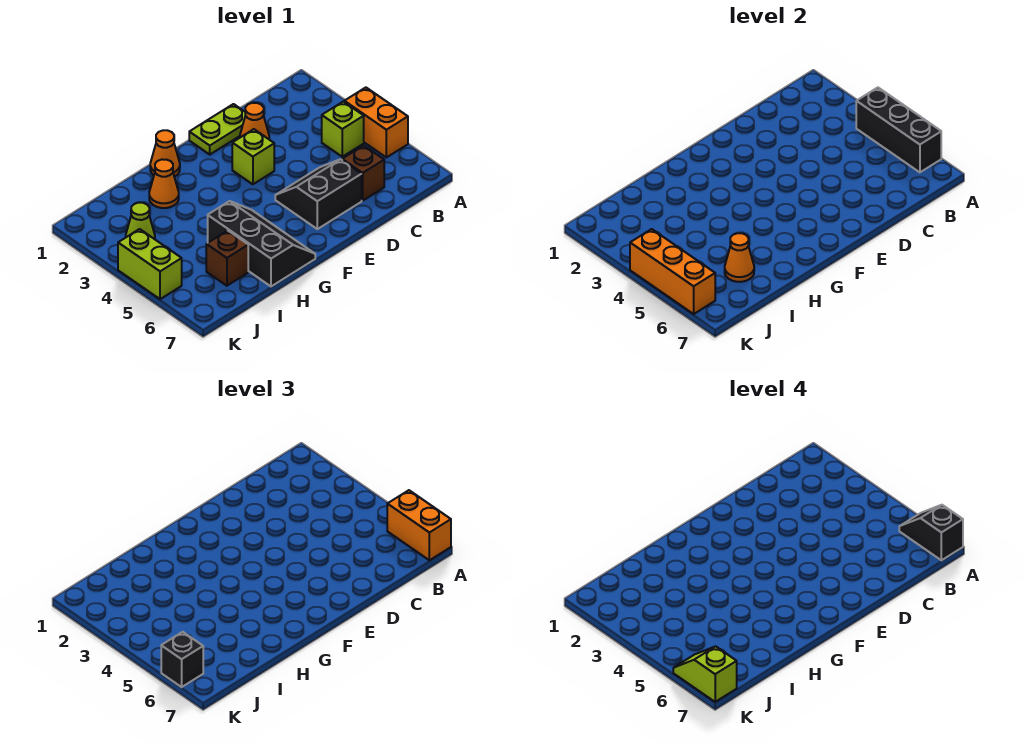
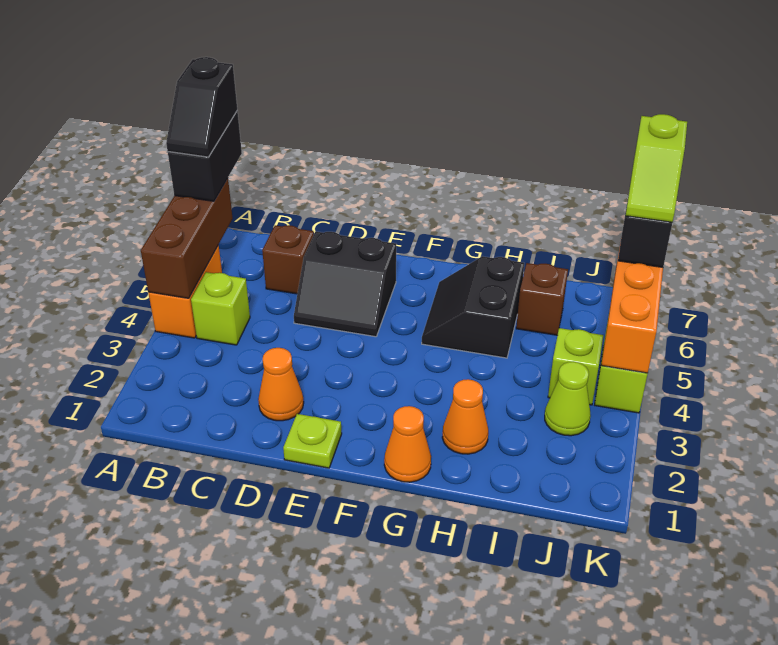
black 1x3 brick [856,88,941,172] -> brown 1x3 brick [141,178,233,298]
orange 1x2 brick [387,490,451,560] -> black 1x2 brick [168,111,242,201]
lime 1x2 plate [189,104,245,154] -> lime 1x1 plate [283,414,342,468]
lime 1x1 brick [232,129,274,184] -> lime 1x1 brick moved to [548,328,603,405]
black 2x3 slope [208,201,315,286] -> black 2x2 slope [422,256,524,358]
orange 1x1 cone [725,233,754,282] -> none

